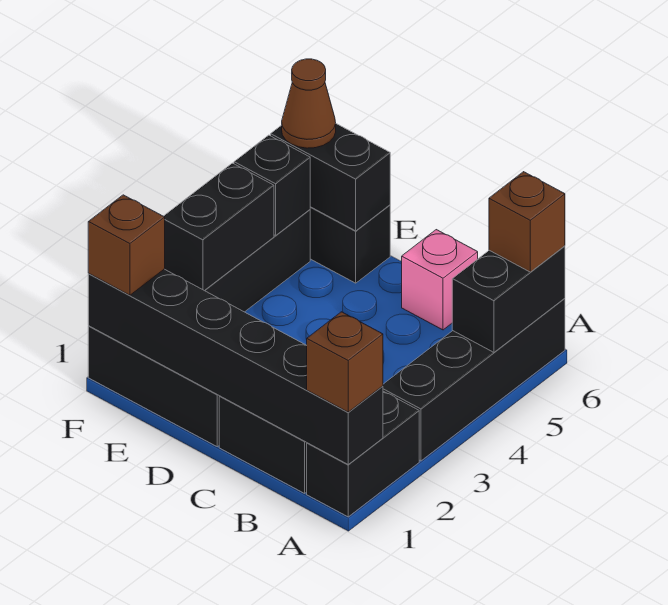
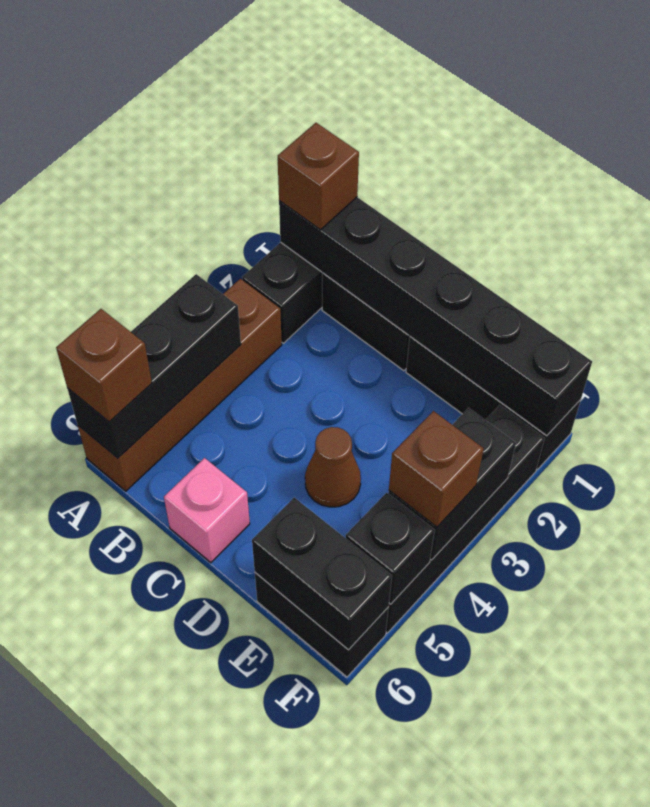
black 1x4 brick [383,298,565,461] -> brown 1x4 brick [78,279,282,491]
black 1x2 brick [452,246,565,352] -> black 1x3 brick [67,274,241,458]
brown 1x1 brick [88,195,165,295] -> brown 1x1 brick moved to [389,411,484,527]
brown 1x1 cone [282,59,336,148] -> brown 1x1 cone moved to [305,427,361,507]

